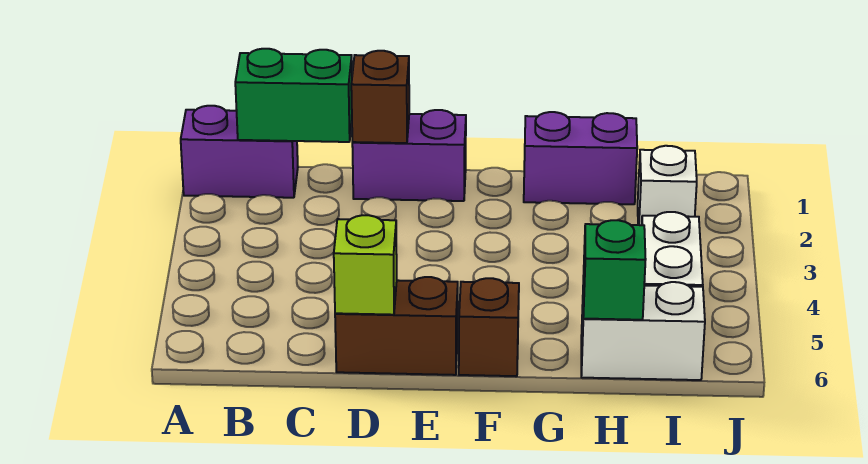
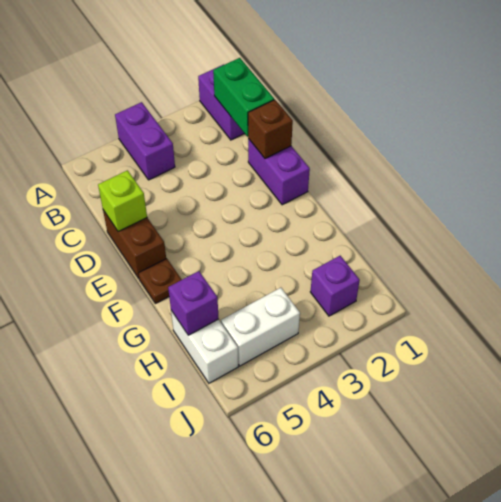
brown 1x1 brick [459,278,519,376] -> brown 1x1 plate [138,258,182,304]
purple 1x2 brick [524,112,637,204] -> purple 1x2 brick moved to [115,102,175,180]
green 1x1 brick [583,220,646,320] -> purple 1x1 brick [168,271,219,335]
white 1x1 brick [638,146,697,225] -> purple 1x1 brick [310,256,360,316]

